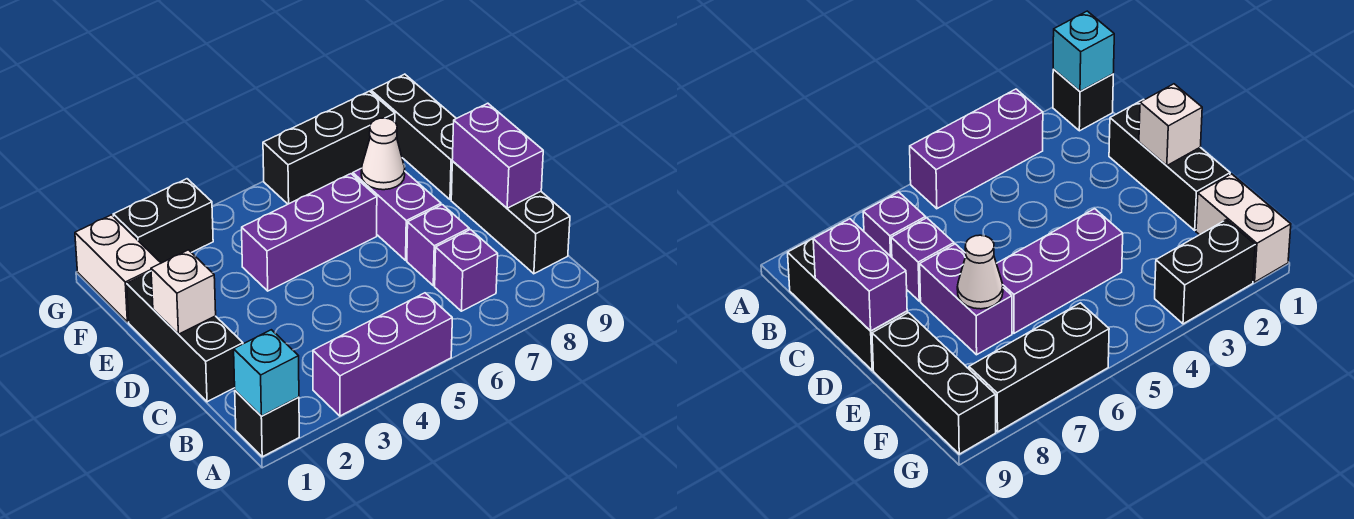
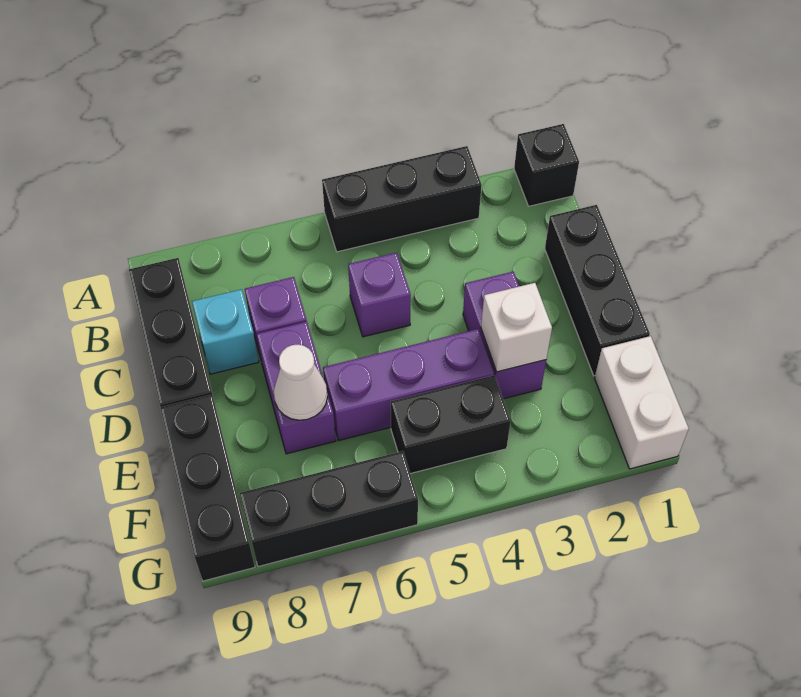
cyan 1x1 brick [234,330,299,416] -> cyan 1x1 brick moved to [192,289,259,374]
purple 1x3 brick [313,293,452,416] -> black 1x3 brick [322,146,482,252]
purple 1x1 brick [435,230,498,311] -> purple 1x1 brick moved to [348,252,411,337]
purple 1x2 brick [452,103,543,208] -> purple 1x2 brick moved to [463,272,546,399]
white 1x1 brick [151,250,216,334] -> white 1x1 brick moved to [481,283,552,372]
black 1x2 brick [113,179,213,263] -> black 1x2 brick moved to [391,375,511,474]

